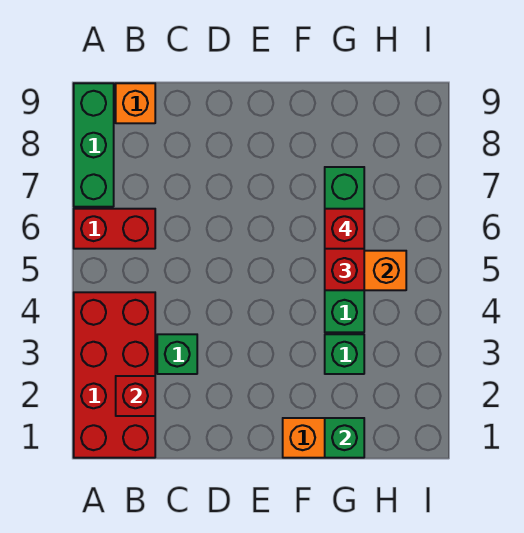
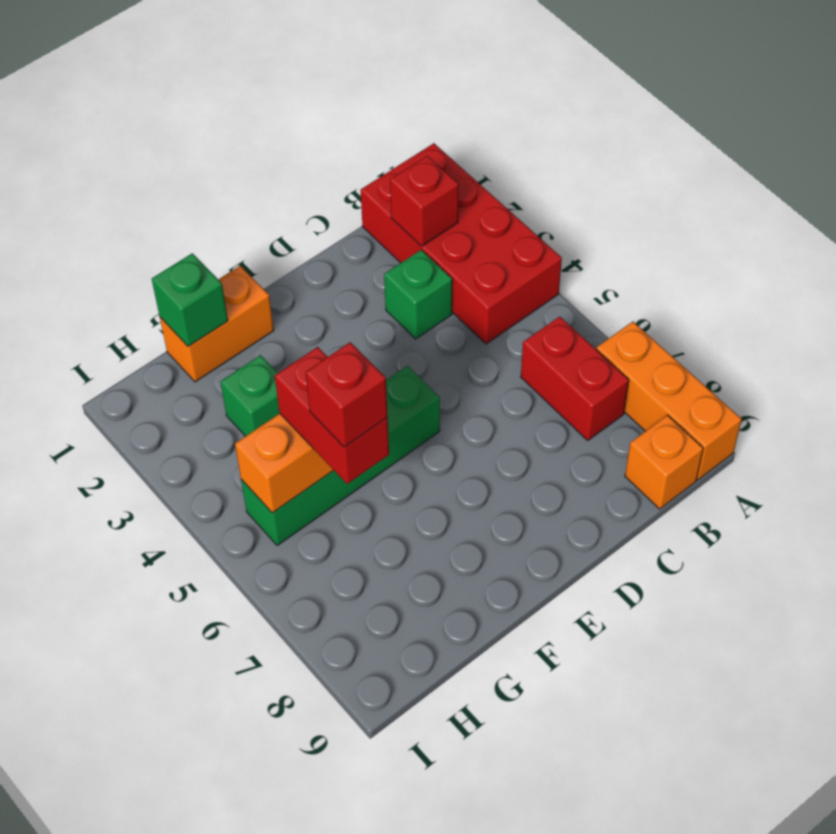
red 1x2 brick [74,209,155,249] -> red 1x2 brick turned to [521,317,629,440]
green 1x3 brick [74,83,114,207] -> orange 1x3 brick [596,322,742,480]
green 1x4 brick [325,167,364,332] -> green 1x4 brick turned to [241,366,440,546]

